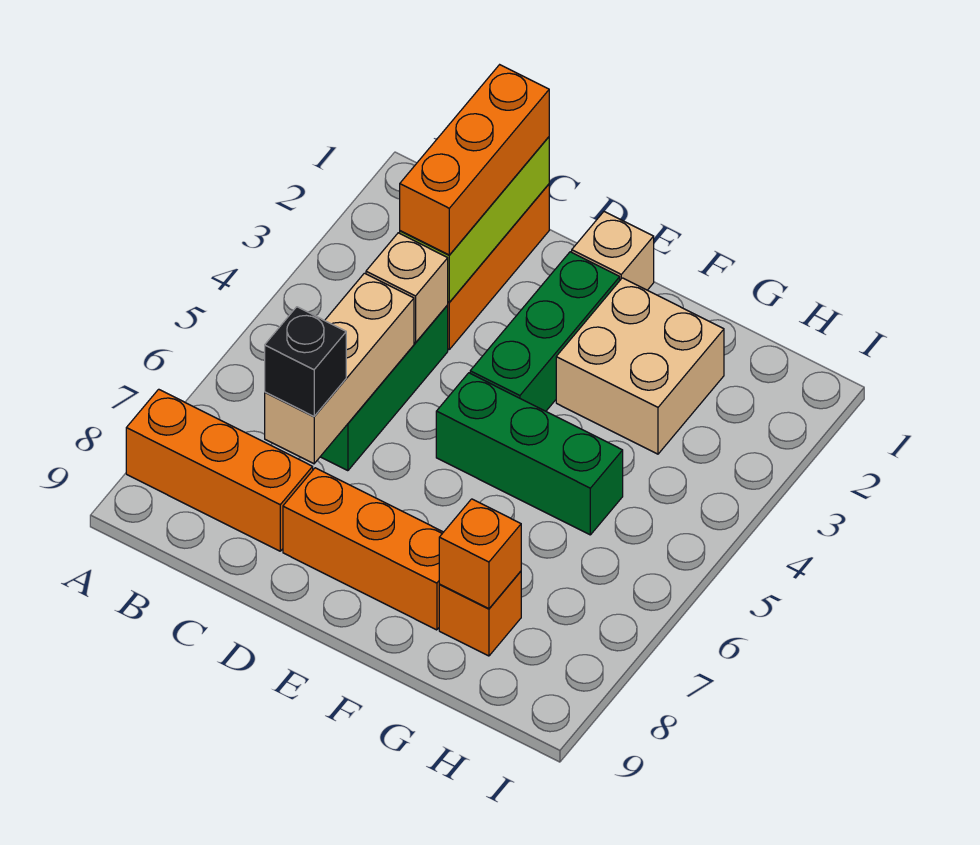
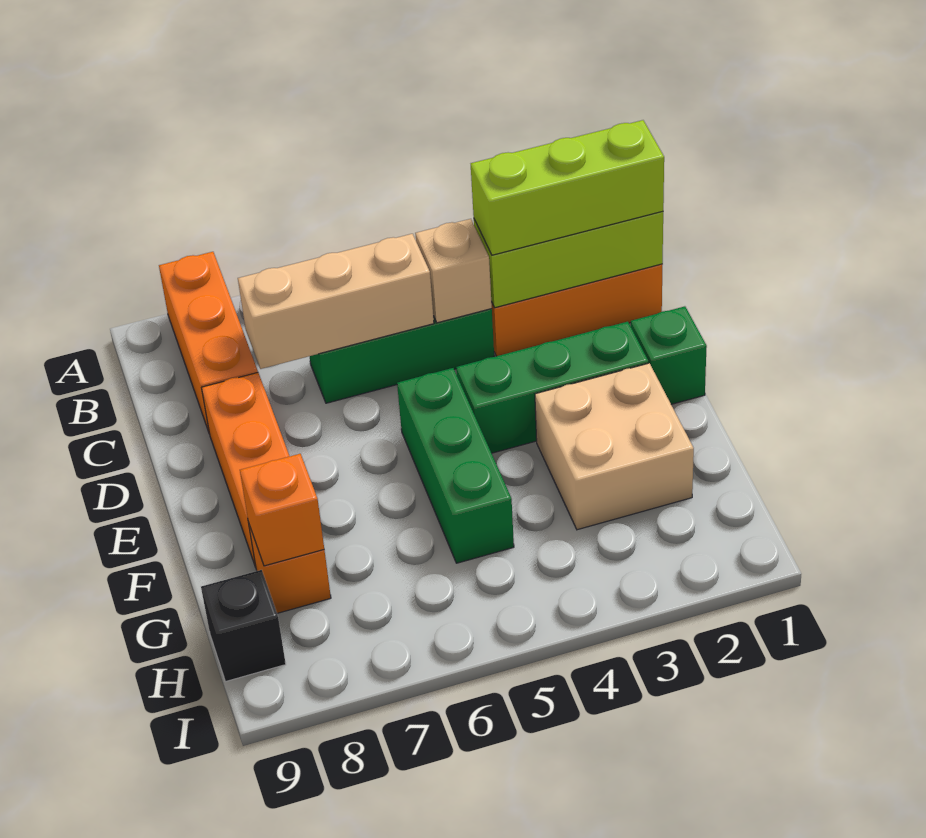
orange 1x3 brick [400,65,549,255] -> lime 1x3 brick [471,120,664,255]
black 1x1 brick [265,307,346,417] -> black 1x1 brick moved to [201,570,286,682]
tan 1x1 brick [572,212,654,290] -> green 1x1 brick [631,306,707,404]

